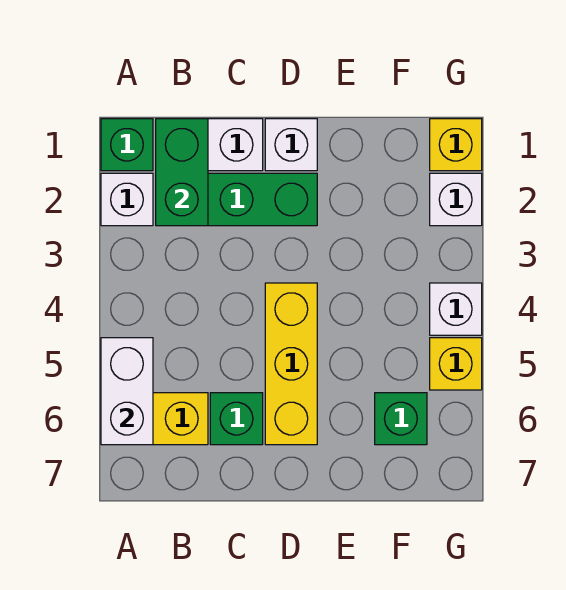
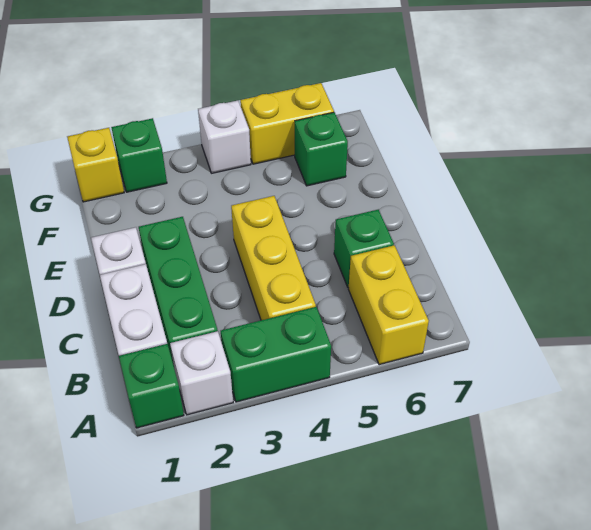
white 1x2 brick [101,338,153,445] -> none
green 1x2 brick [156,119,208,226] -> green 1x2 brick moved to [221,307,331,402]
yellow 1x3 brick [265,283,317,445] -> yellow 1x3 brick turned to [231,196,316,320]
white 1x1 brick [430,173,482,226] -> green 1x1 brick [111,118,167,192]
yellow 1x1 brick [430,338,482,390] -> yellow 1x2 brick [240,83,334,164]

